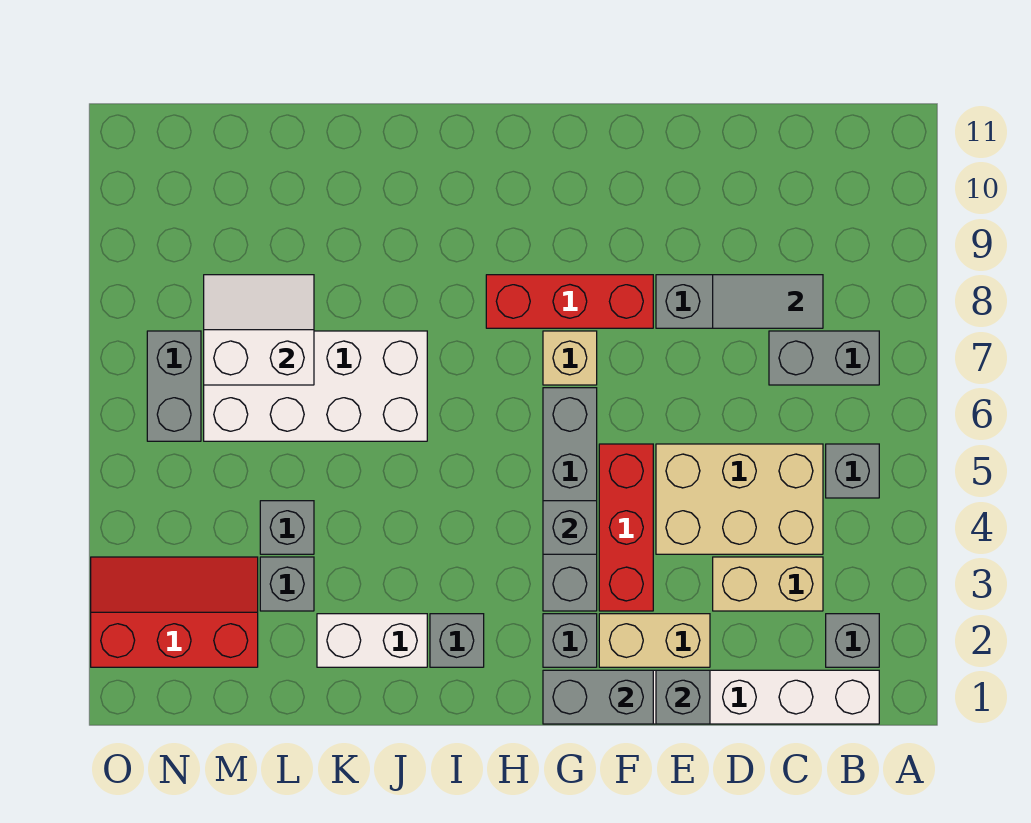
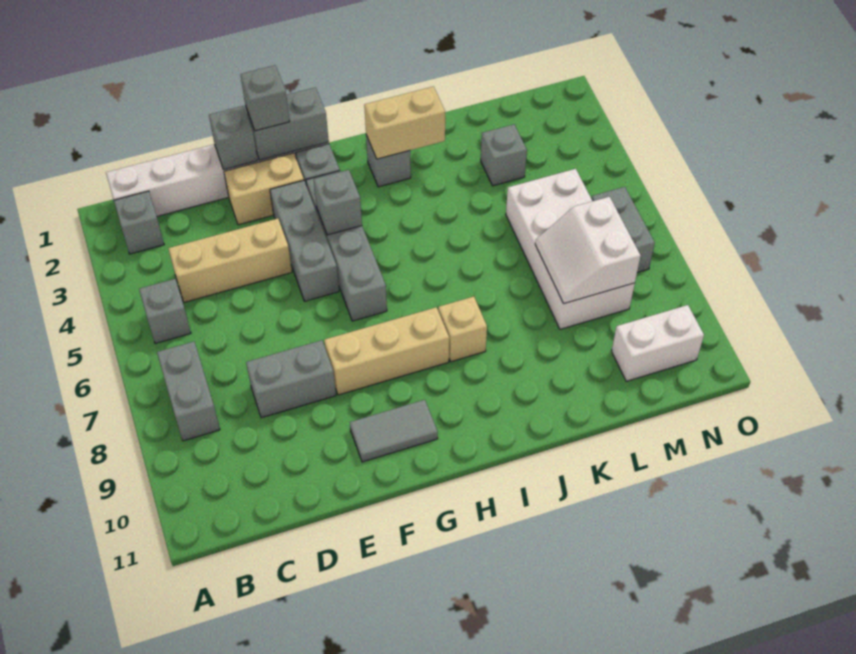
grey 1x2 brick [769,331,879,385] -> grey 1x2 brick turned to [157,342,220,441]
tan 1x2 brick [713,557,823,611] -> tan 1x2 brick moved to [364,86,445,159]
tan 2x3 brick [656,444,823,554] -> tan 1x3 brick [168,219,292,302]
grey 1x2 tile [713,275,823,328] -> grey 1x2 tile moved to [350,400,438,462]
red 1x3 brick [599,444,653,611] -> grey 1x3 brick [270,180,339,301]
red 1x3 brick [486,275,653,328] -> tan 1x3 brick [324,307,449,395]
tan 1x1 brick [543,331,597,385] -> tan 1x1 brick moved to [438,297,487,362]
white 1x2 brick [317,614,427,667] -> white 1x2 brick moved to [612,305,704,381]
white 2x4 brick [204,331,427,441] -> white 2x4 brick turned to [506,169,635,329]
grey 1x1 brick [260,501,314,554] -> grey 1x1 brick moved to [240,65,290,131]
white 2x2 slope [204,275,314,385] -> white 2x2 slope turned to [535,197,641,304]
red 2x3 slope [91,557,258,667] -> none

